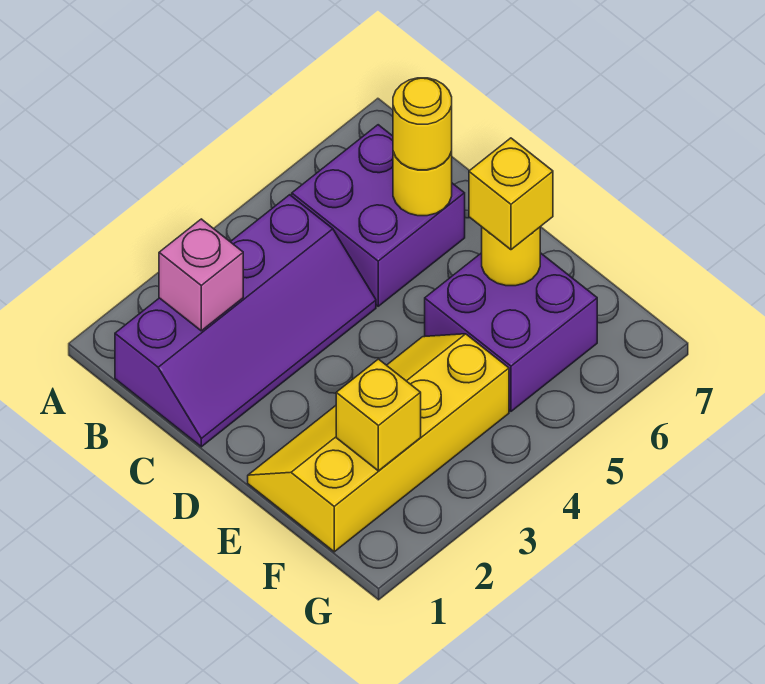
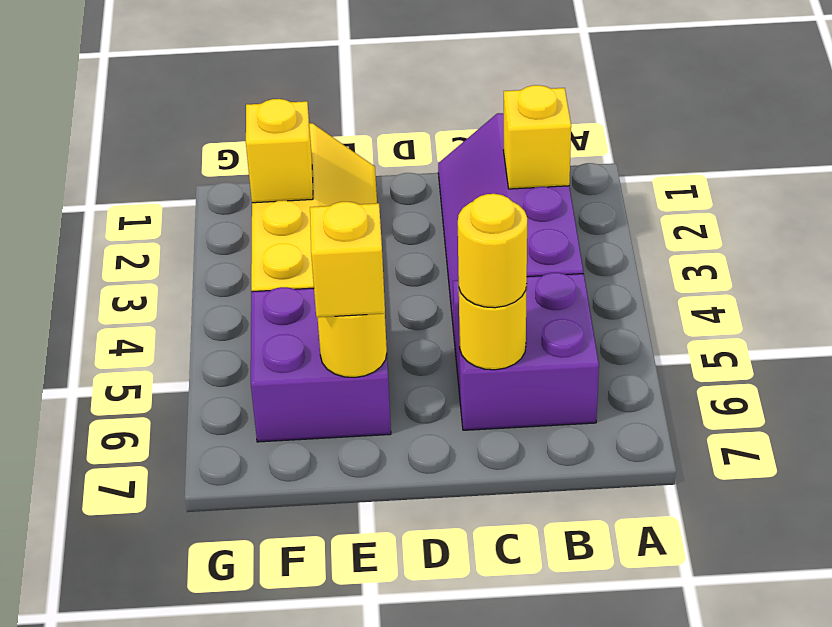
pink 1x1 brick [159,219,243,331] -> yellow 1x1 brick [503,85,571,189]

